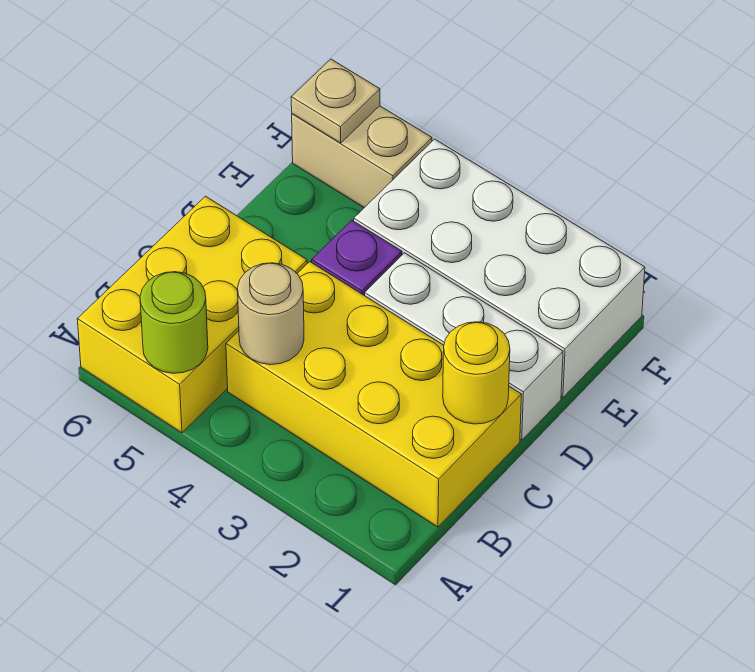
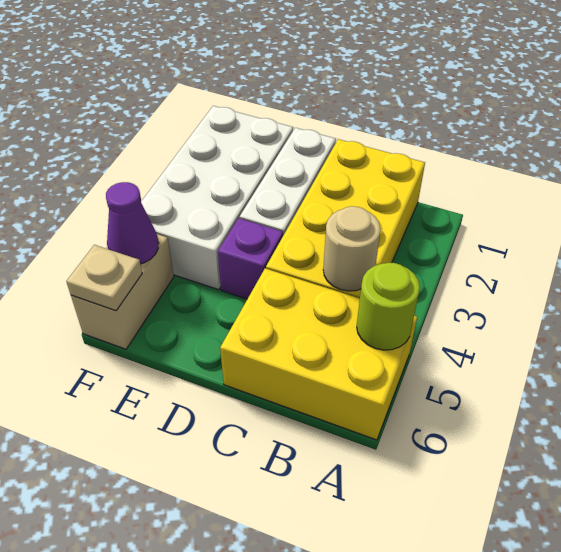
yellow 1x1 round brick [443,322,510,424] -> none
none -> purple 1x1 cone [106,182,159,264]

